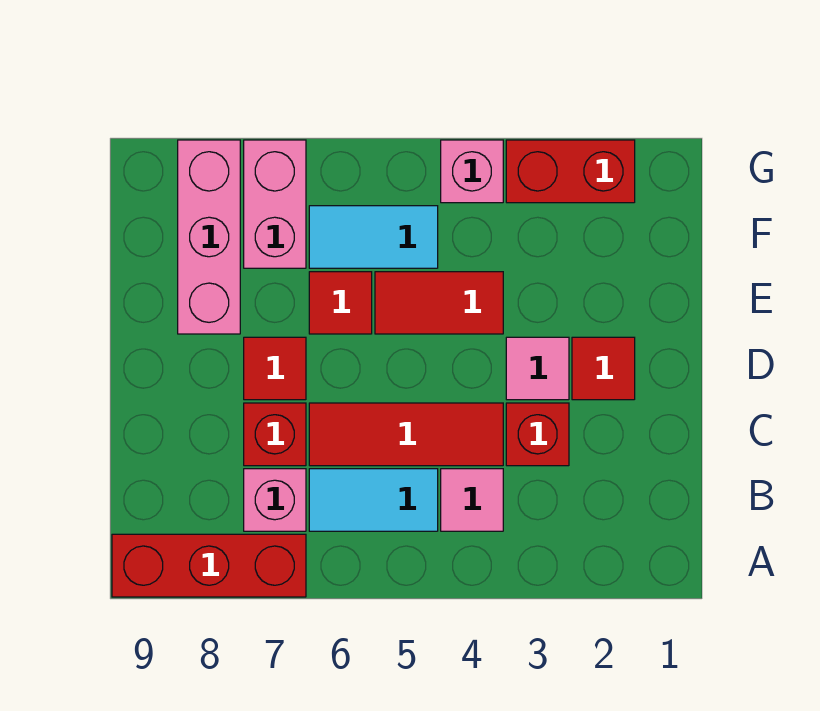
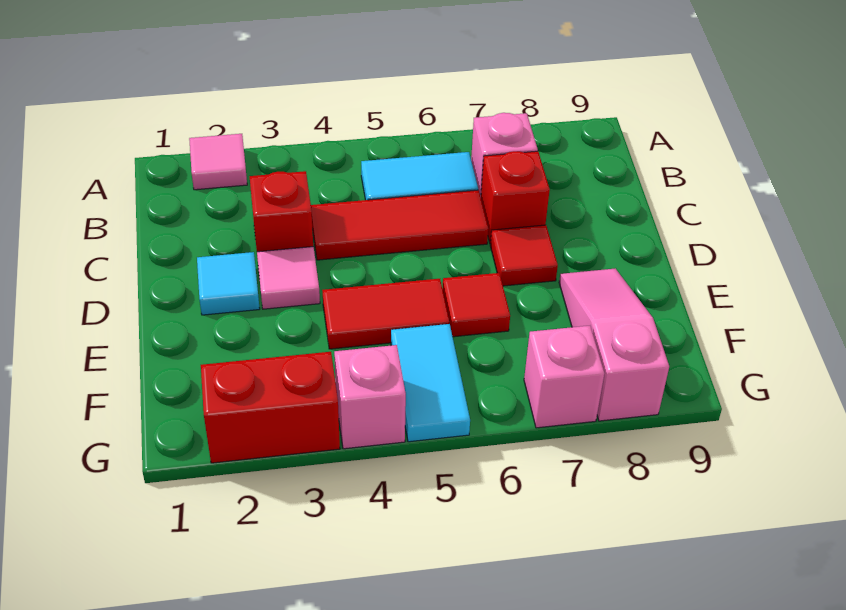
red 1x3 brick [112,534,306,597] -> none
pink 1x1 tile [441,469,503,531] -> pink 1x1 tile moved to [189,134,247,190]
red 1x1 tile [572,337,635,400] -> cyan 1x1 tile [197,252,260,315]
pink 1x3 brick [178,140,240,334] -> pink 1x3 slope [559,268,669,421]
cyan 1x2 tile [309,206,438,268] -> cyan 1x2 tile turned to [391,324,470,442]
pink 1x2 brick [244,140,306,268] -> pink 1x1 brick [524,326,604,428]

